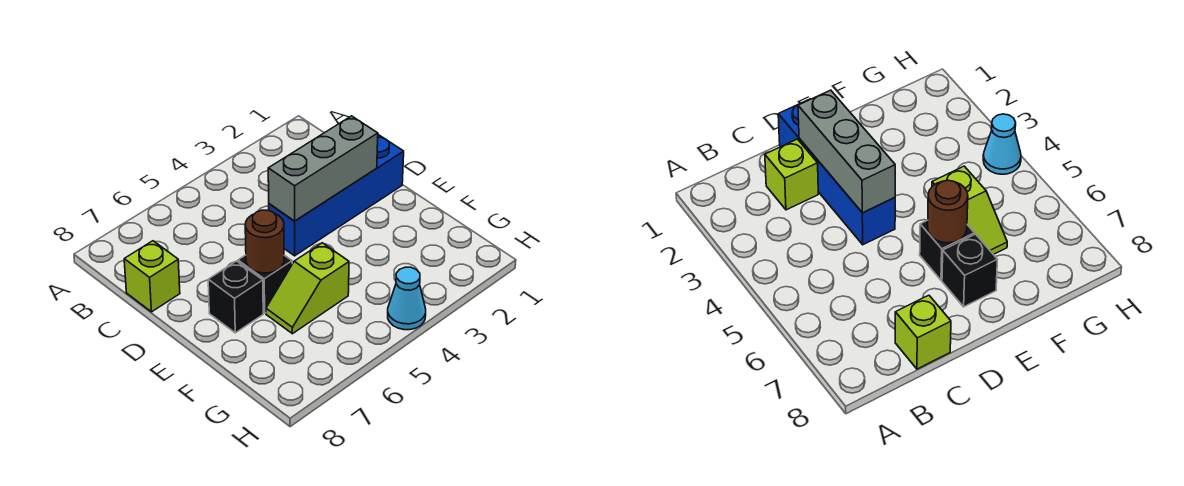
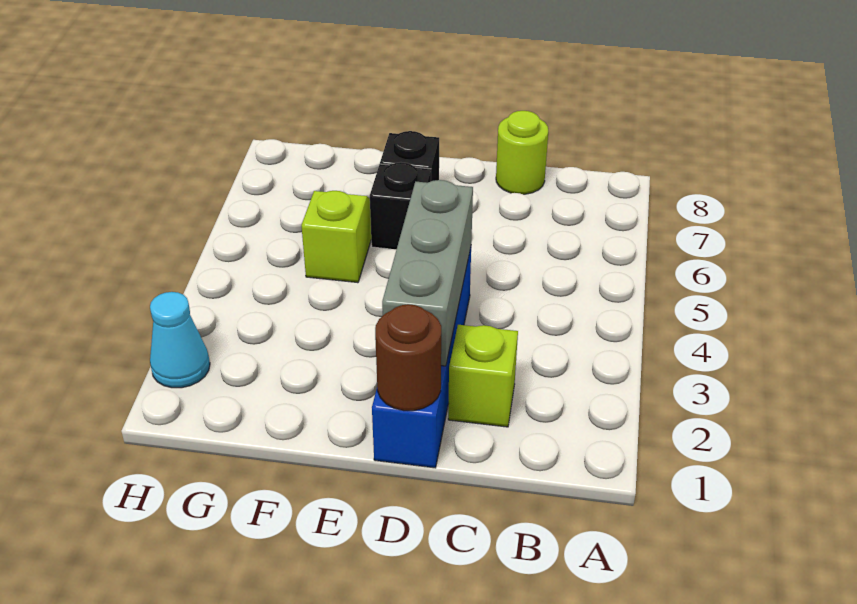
lime 1x1 brick [124,241,180,312] -> lime 1x1 round brick [496,111,548,194]
brown 1x1 round brick [245,210,284,273] -> brown 1x1 round brick moved to [375,304,441,411]
cyan 1x1 cone [388,267,426,330] -> cyan 1x1 cone moved to [150,292,210,388]

